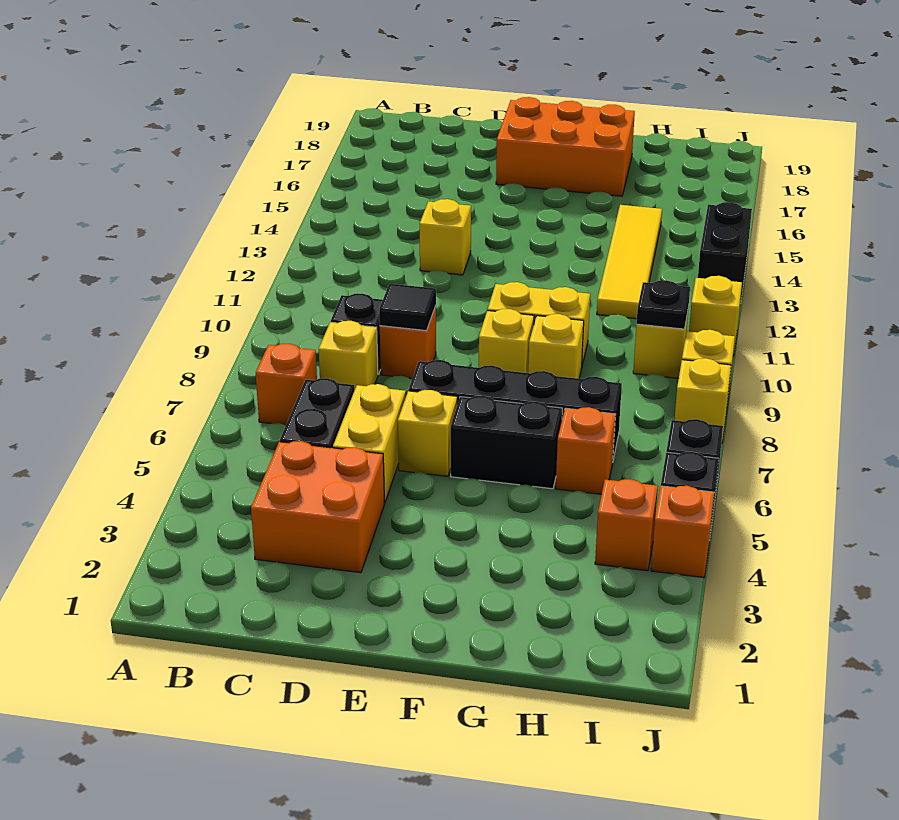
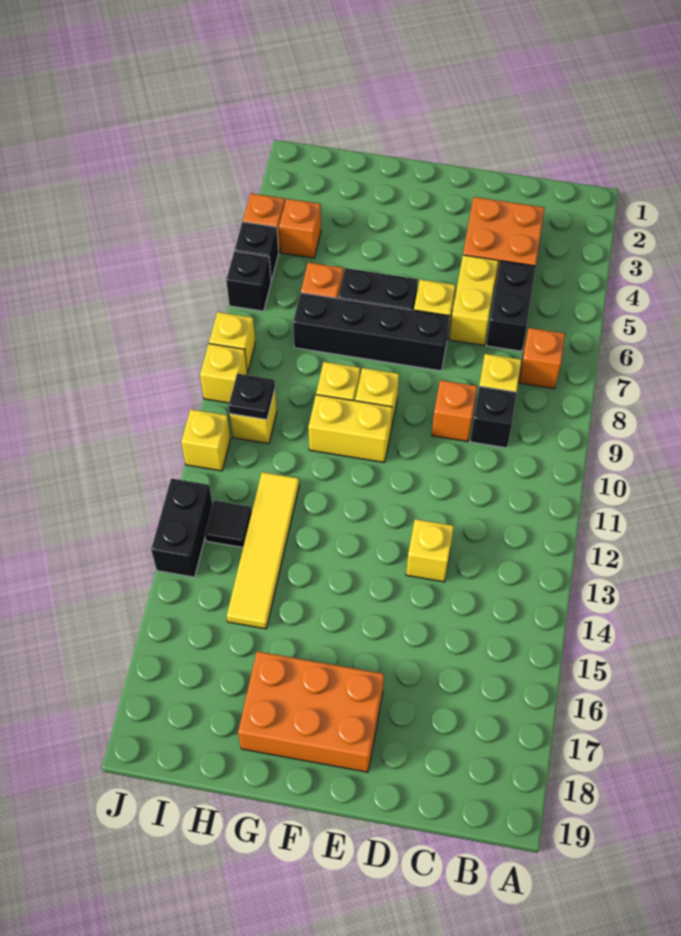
black 1x1 tile [379,284,436,331] -> black 1x1 tile moved to [205,500,252,547]

